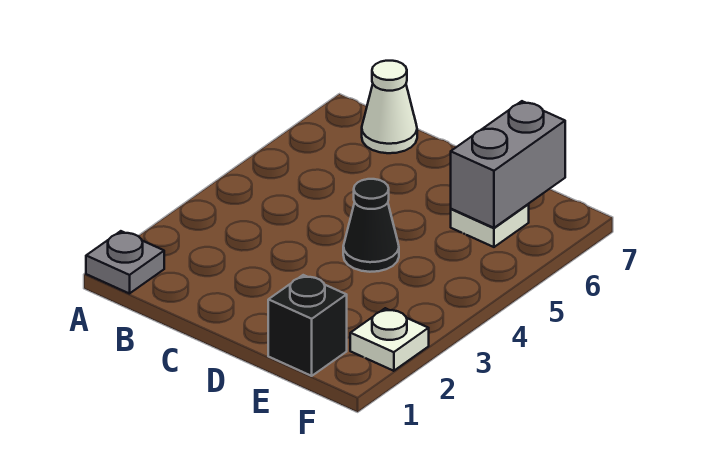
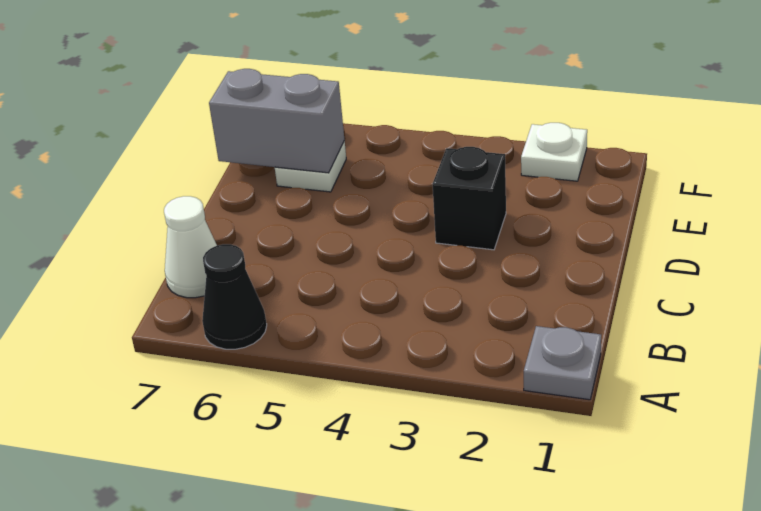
black 1x1 cone [343,179,399,272] -> black 1x1 cone moved to [202,244,267,349]
black 1x1 brick [268,275,347,376] -> black 1x1 brick moved to [432,147,506,250]

